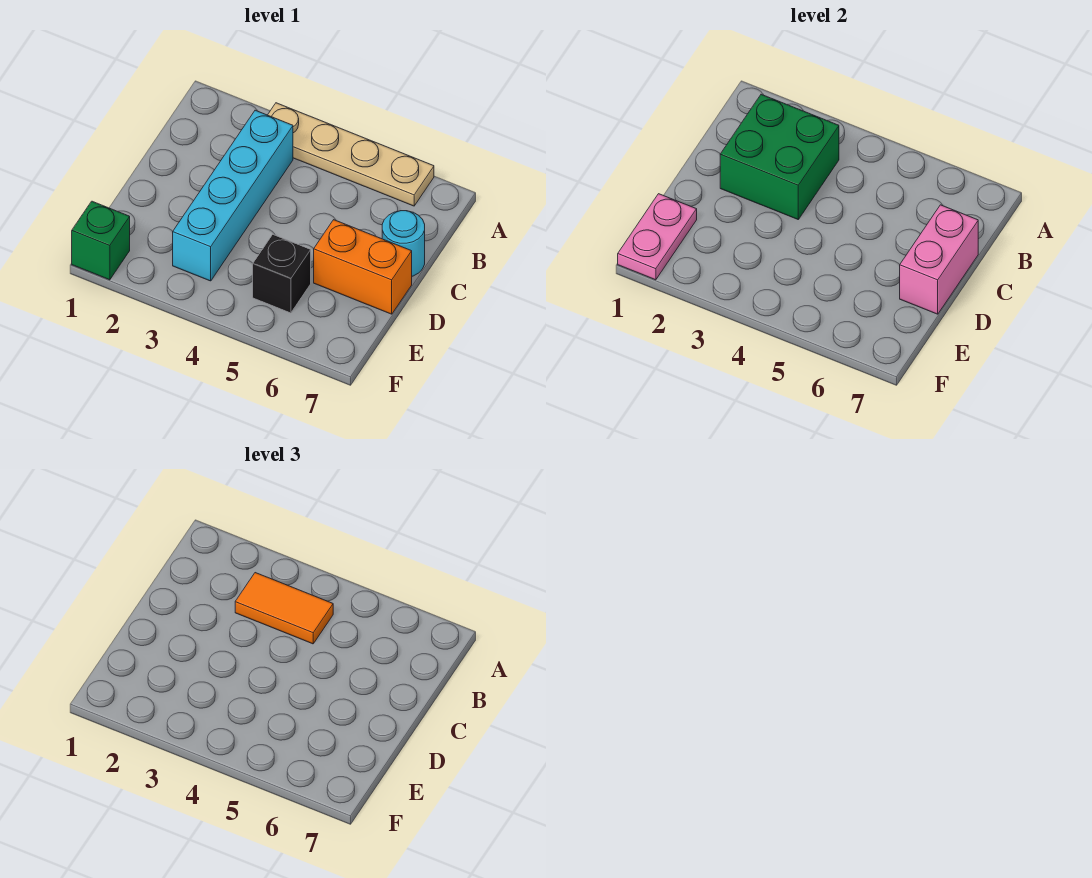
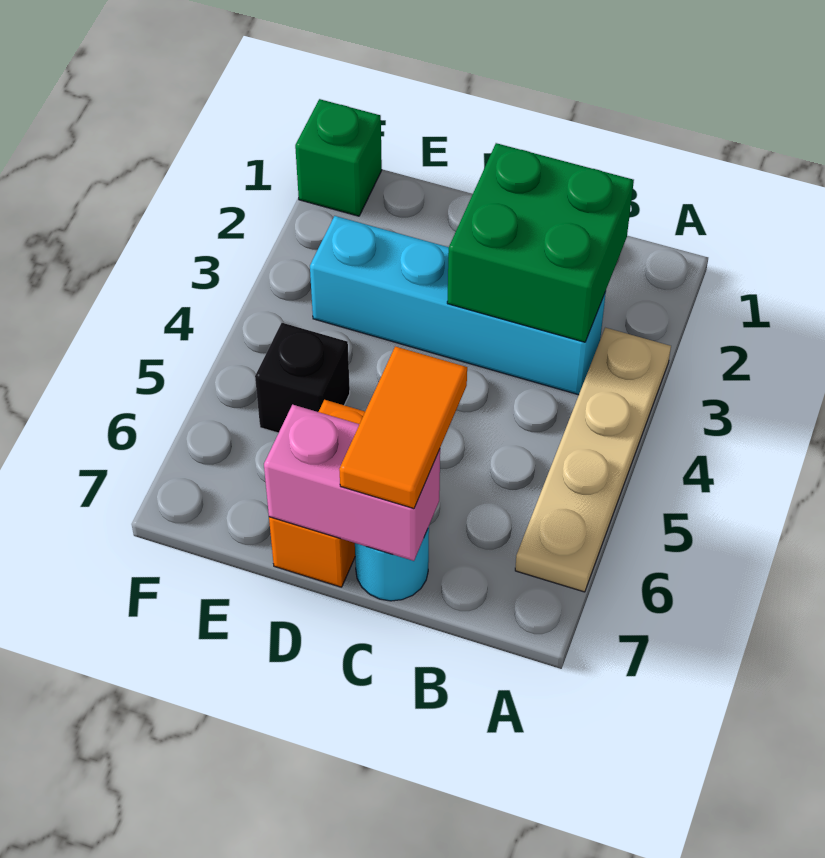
orange 1x2 tile [235,573,333,644] -> orange 1x2 tile moved to [339,346,467,509]
pink 1x2 plate [618,194,697,280] -> none

